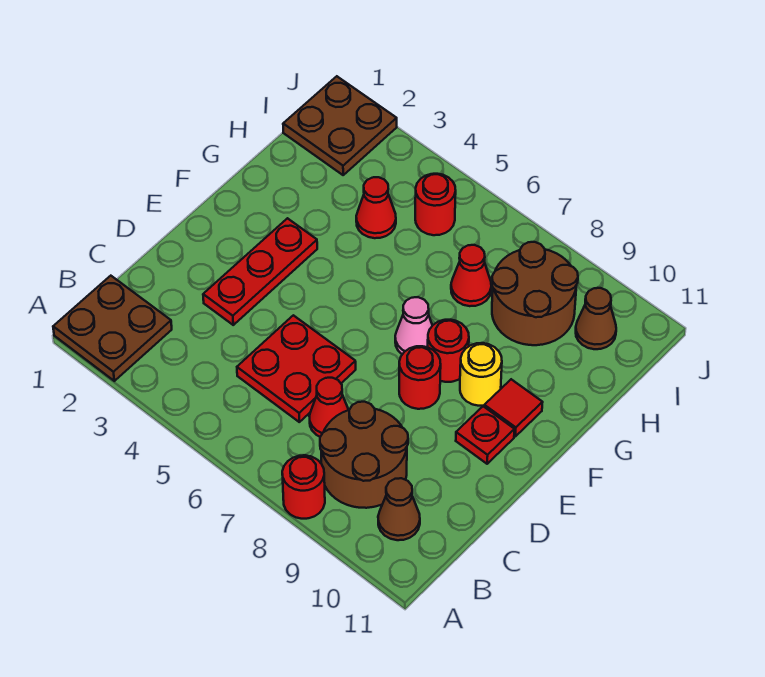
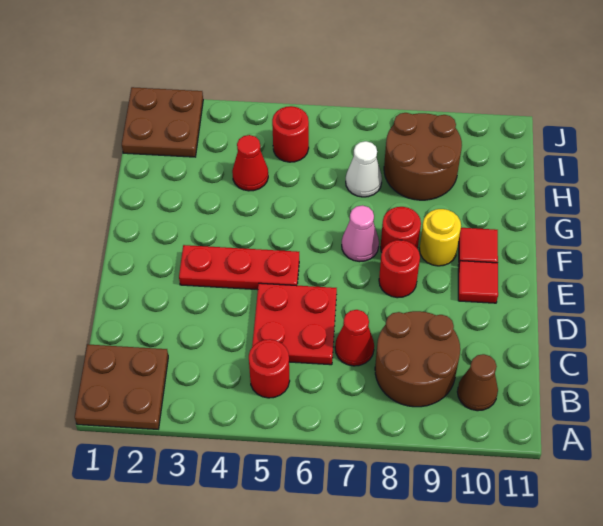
red 1x1 round brick [282,455,325,519] -> red 1x1 round brick moved to [249,339,290,398]
red 1x3 plate [203,218,317,325] -> red 1x3 plate turned to [179,245,299,290]
red 1x1 plate [456,406,514,464] -> red 1x1 tile [458,261,498,303]
red 1x1 cone [451,245,491,306] -> white 1x1 cone [346,141,382,197]
brown 1x1 cone [576,288,616,349] -> none

